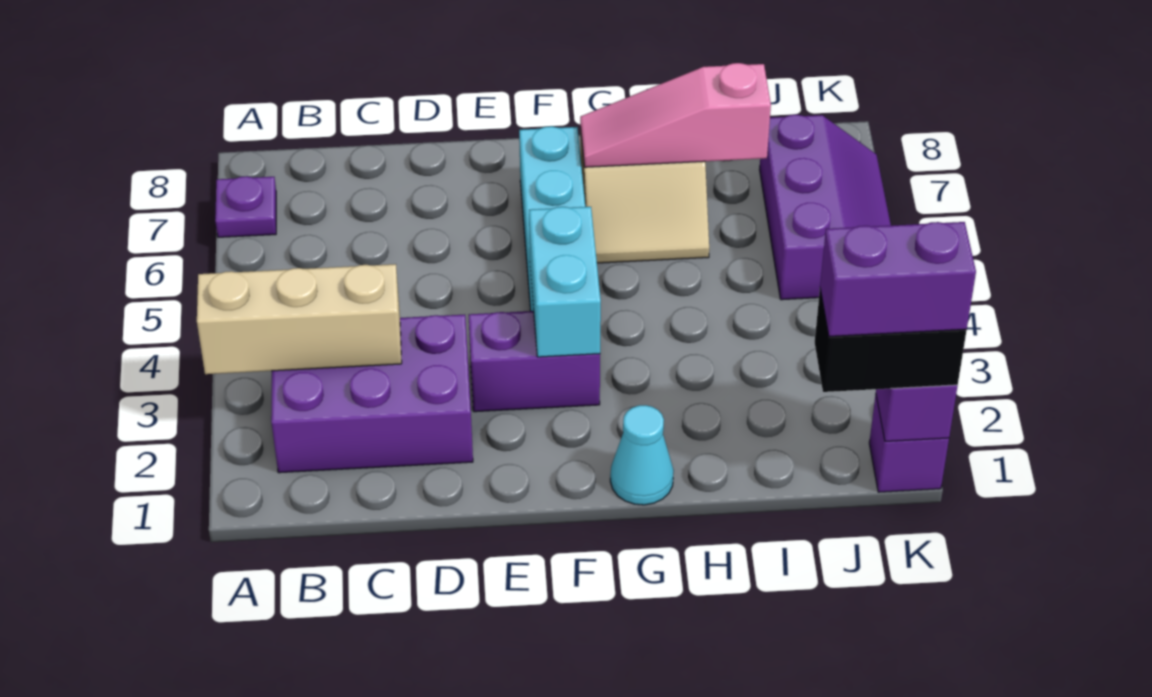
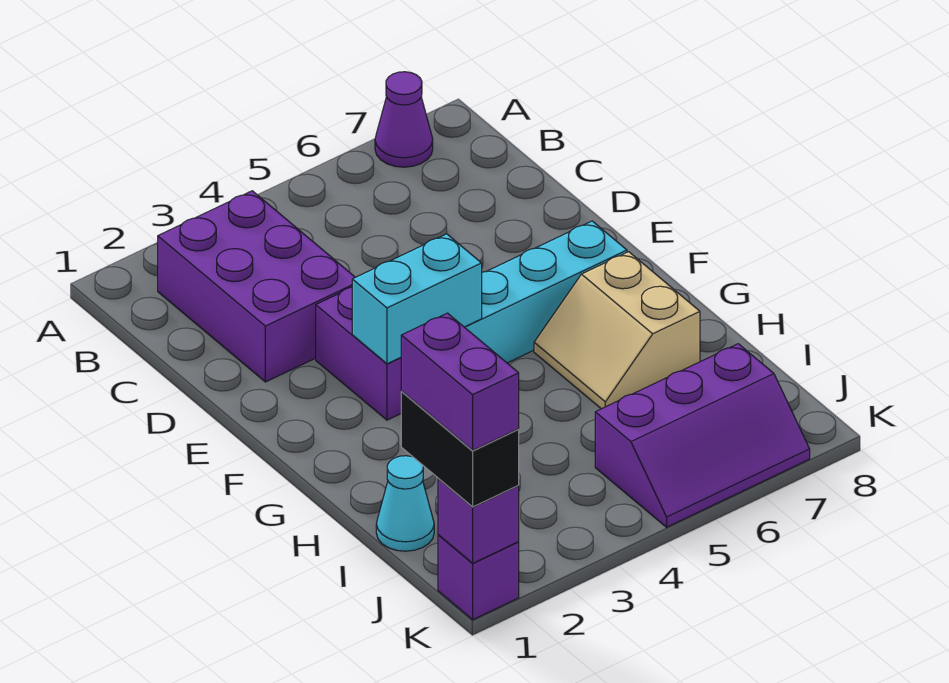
tan 1x3 brick [197,264,402,374] -> none
purple 1x1 plate [215,176,276,237] -> purple 1x1 cone [375,72,433,167]
cyan 1x1 cone [610,405,674,505] -> cyan 1x1 cone moved to [376,456,434,551]
pink 1x3 slope [580,63,771,167] -> none

